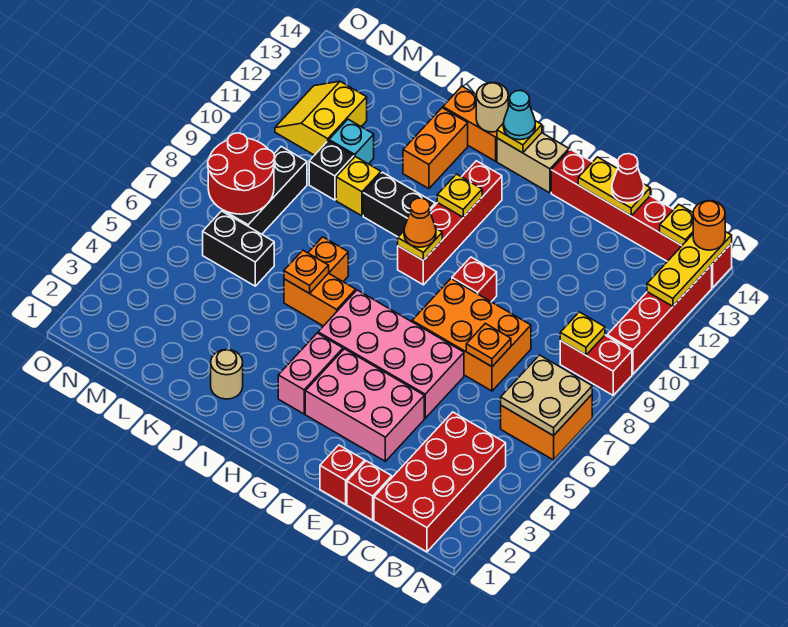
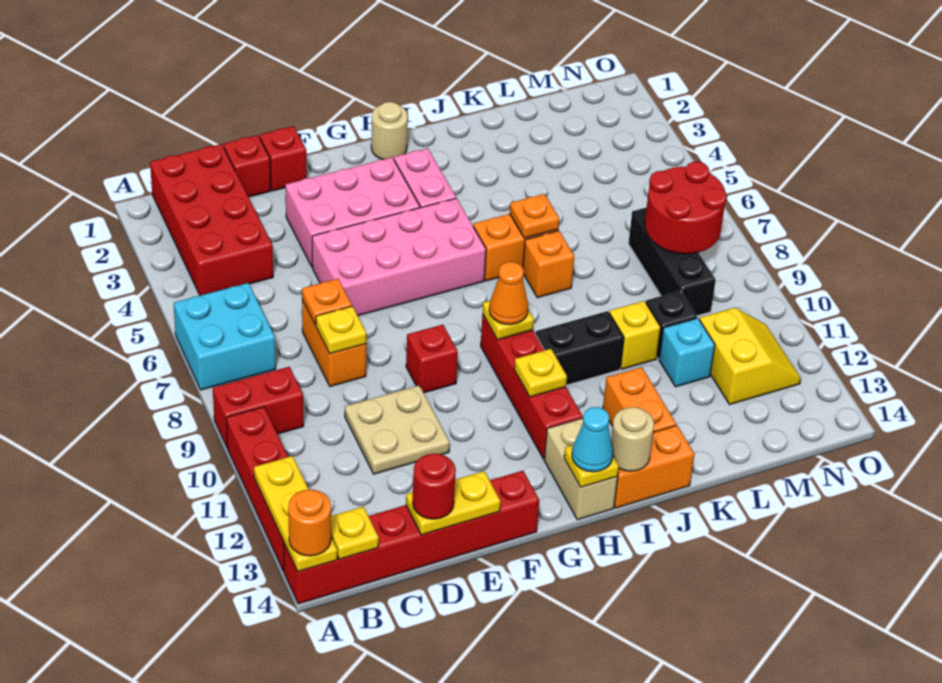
orange 2x2 brick [501,395,592,460] -> cyan 2x2 brick [174,283,276,390]
tan 2x2 plate [501,355,592,436] -> tan 2x2 plate moved to [345,385,450,474]
yellow 1x1 plate [560,312,605,355] -> yellow 1x1 plate moved to [316,306,366,354]
orange 2x3 brick [412,279,531,391] -> orange 1x2 brick [302,300,366,386]
red 1x1 cone [612,154,644,203] -> red 1x1 round brick [413,454,456,519]
tan 1x2 brick [497,133,569,193] -> tan 1x2 brick turned to [544,418,618,520]
tan 1x1 round brick [211,349,243,399] -> tan 1x1 round brick moved to [371,102,408,160]
black 1x2 brick [203,211,274,286] -> none

